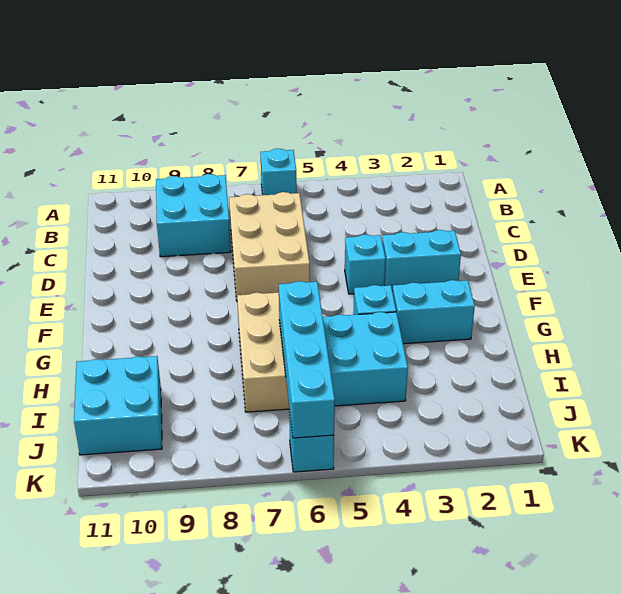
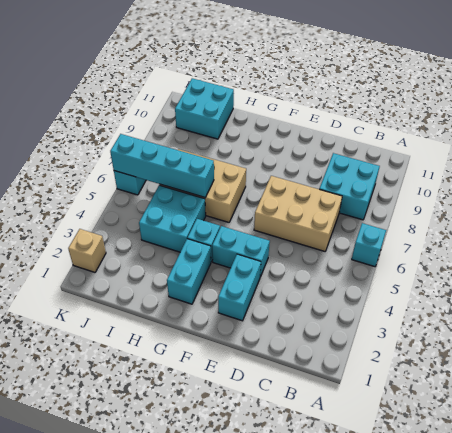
cyan 1x1 brick [345,234,386,294] -> cyan 1x2 brick [212,226,270,277]
none -> tan 1x1 brick [68,229,106,272]

